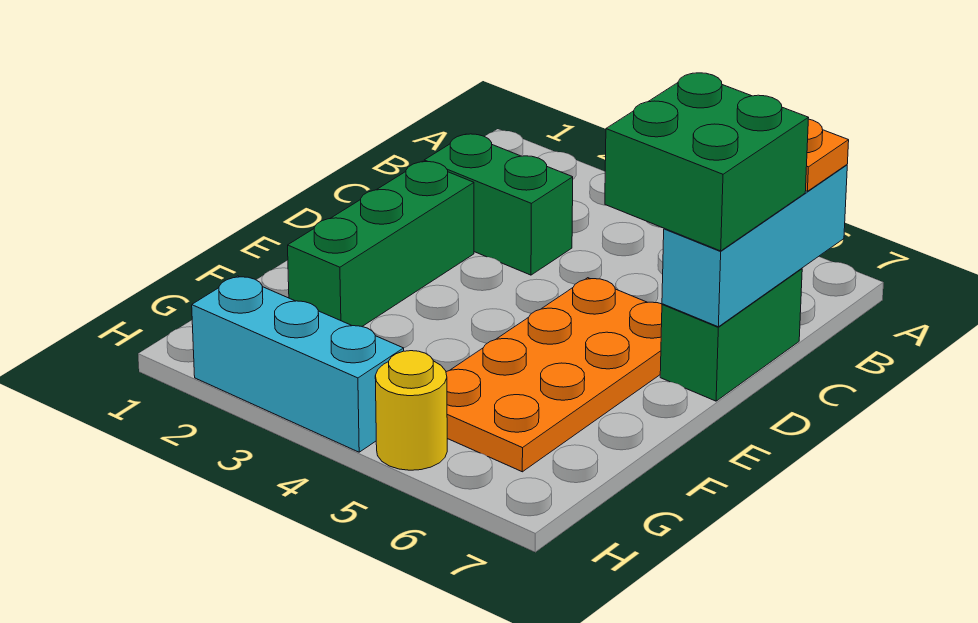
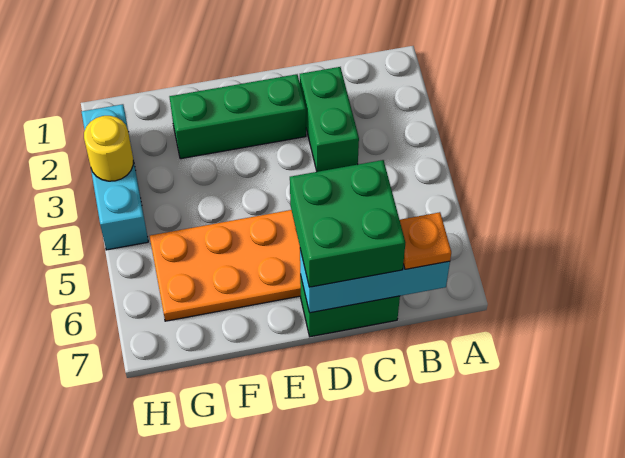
yellow 1x1 round brick [375,351,447,470] -> yellow 1x1 round brick moved to [84,116,133,181]

